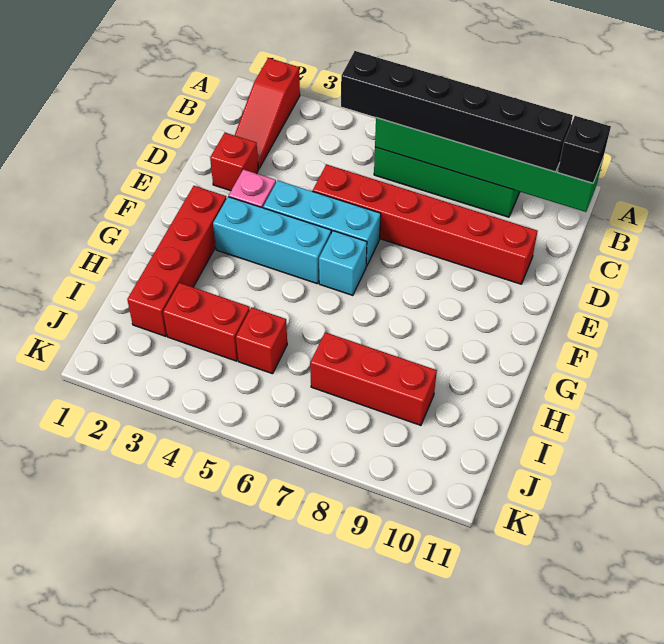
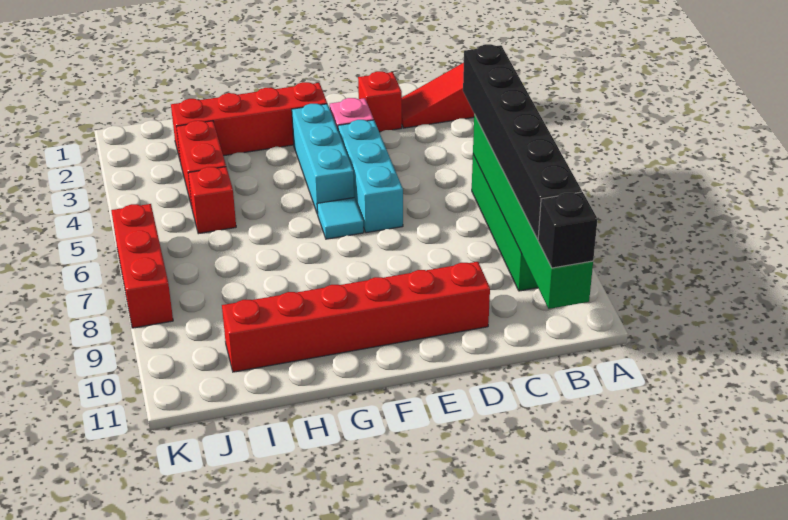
red 1x6 brick [313,164,538,284] -> red 1x6 brick turned to [222,262,490,372]
cyan 1x1 brick [319,231,367,295] -> cyan 1x1 tile [317,198,364,239]
red 1x3 brick [310,332,437,425] -> red 1x3 brick moved to [111,204,173,328]

